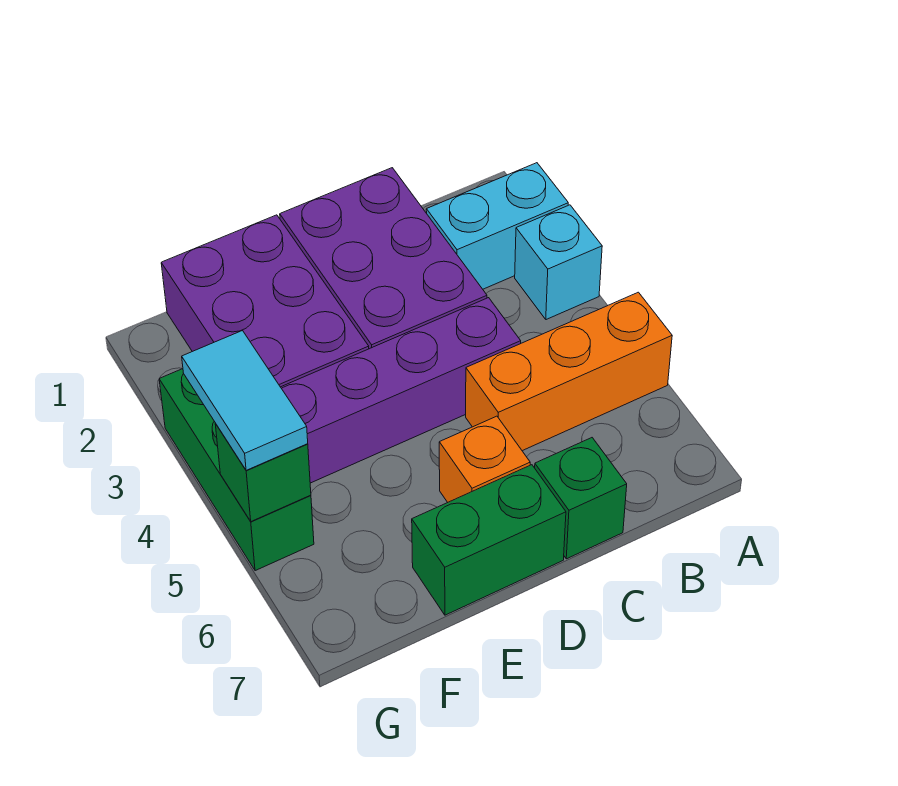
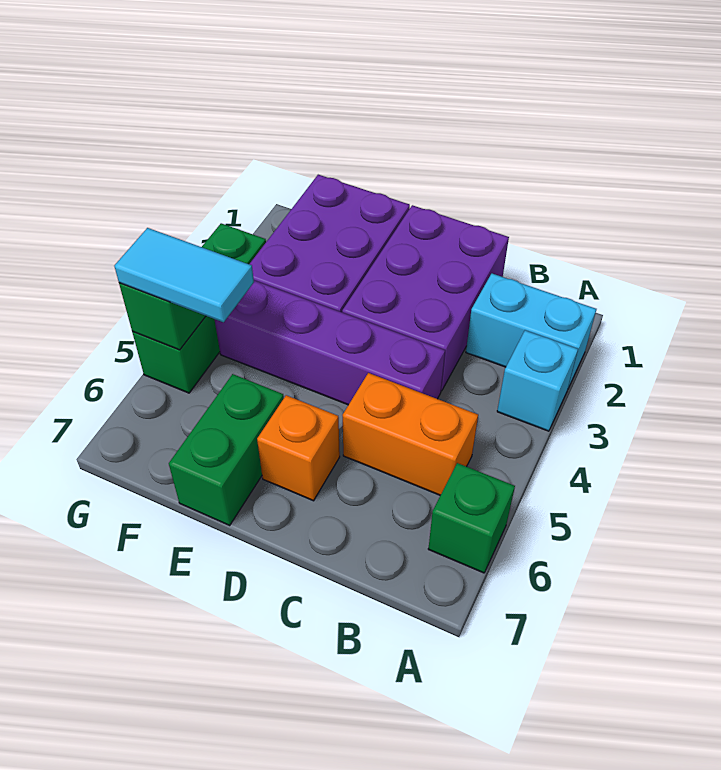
orange 1x3 brick [466,292,672,451] -> orange 1x2 brick [343,373,478,495]
green 1x1 brick [535,438,627,559] -> green 1x1 brick moved to [428,463,515,573]
green 1x2 brick [412,465,566,615] -> green 1x2 brick turned to [169,374,284,525]
cyan 1x2 tile [182,331,308,470] -> cyan 1x2 tile turned to [114,228,254,322]

